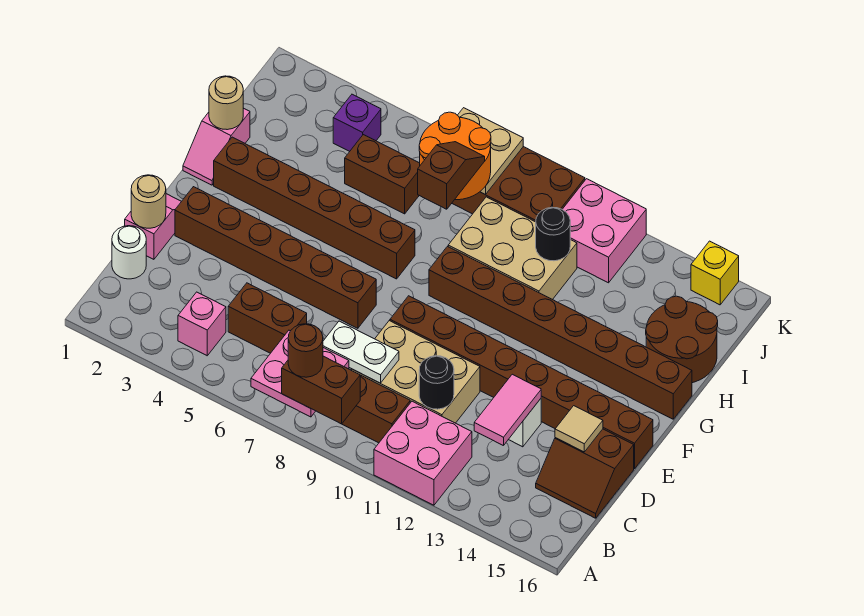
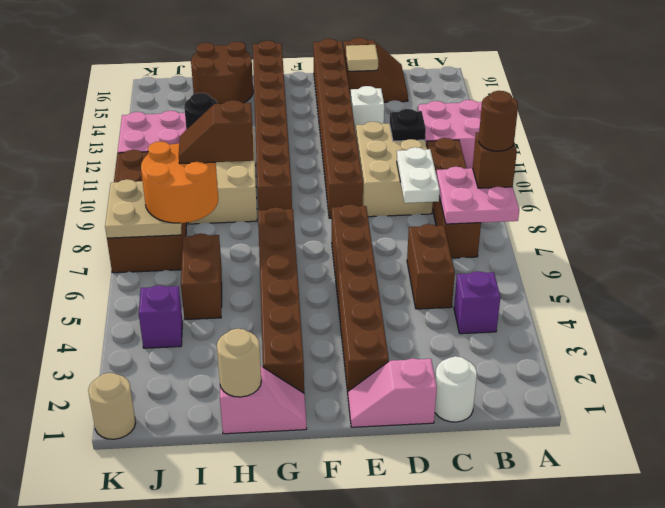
brown 1x2 brick [282,356,360,424] -> brown 1x1 brick [473,132,517,188]
pink 1x1 brick [178,292,226,356] -> purple 1x1 brick [454,271,500,334]
black 1x1 round brick [419,356,454,409] -> black 1x1 plate [389,109,426,141]
pink 1x2 tile [474,374,541,446] -> none
tan 1x1 round brick [131,175,166,228] -> tan 1x1 round brick moved to [88,373,136,439]
yellow 1x1 brick [691,241,739,305] -> none

